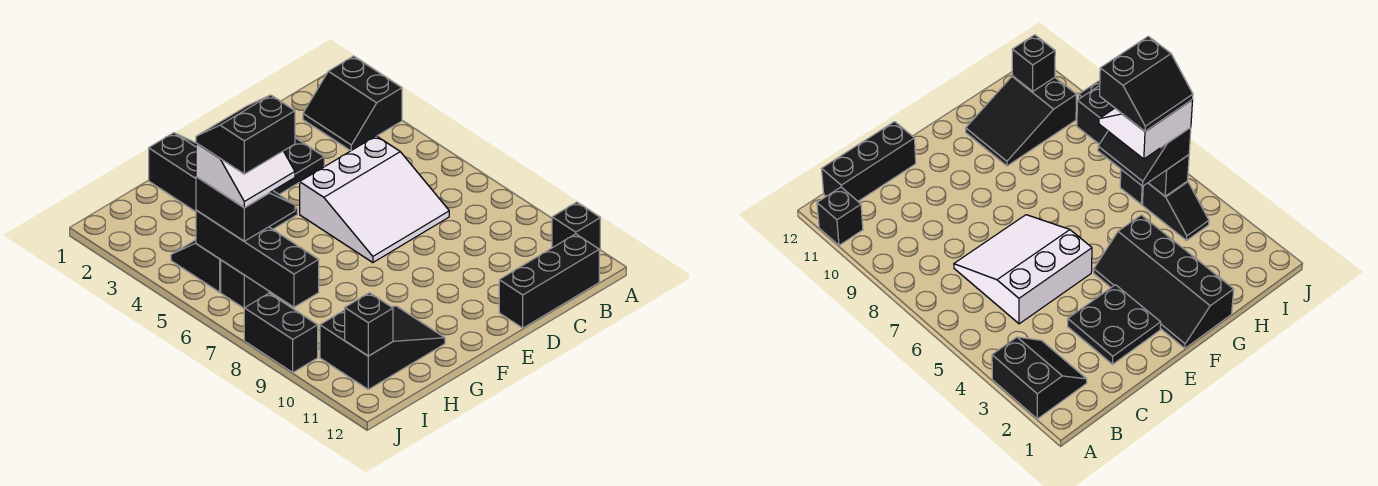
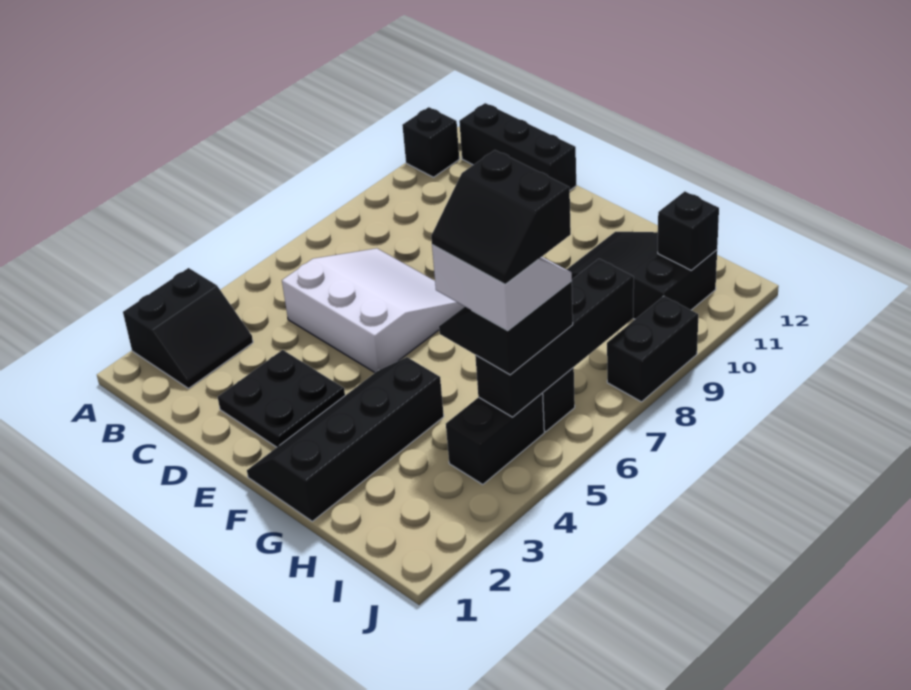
black 1x2 slope [171,240,221,292] -> black 1x2 brick [446,393,544,484]

